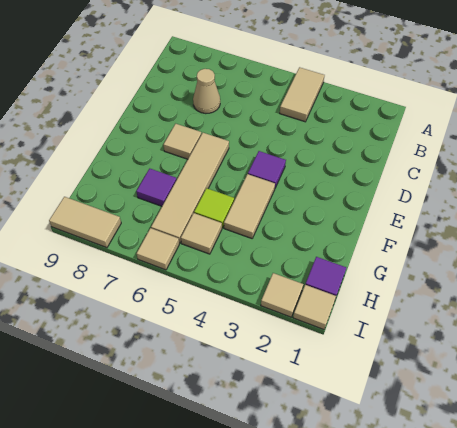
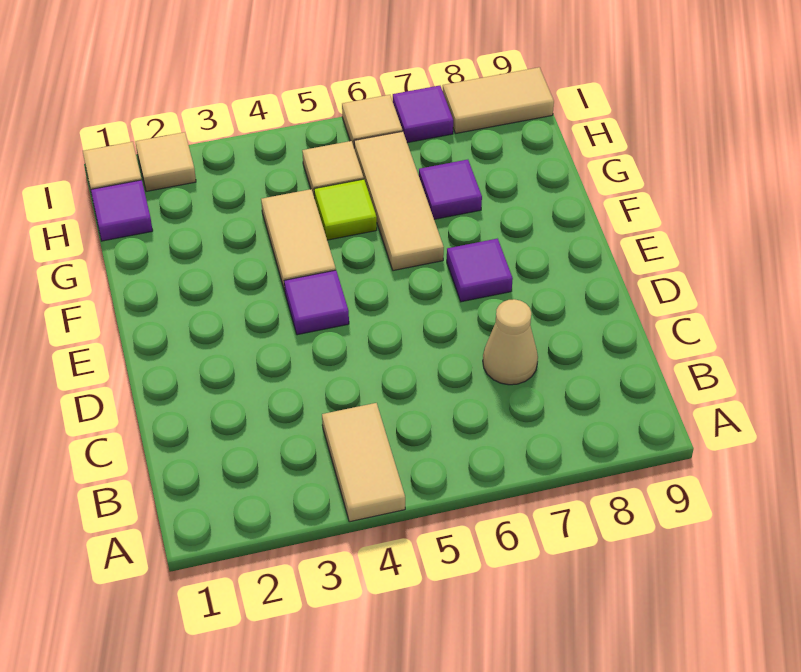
tan 1x4 tile [151,133,229,243] -> tan 1x3 tile [354,131,444,271]
tan 1x1 tile [163,124,202,159] -> purple 1x1 tile [447,239,513,302]
none -> purple 1x1 tile [393,86,453,143]

